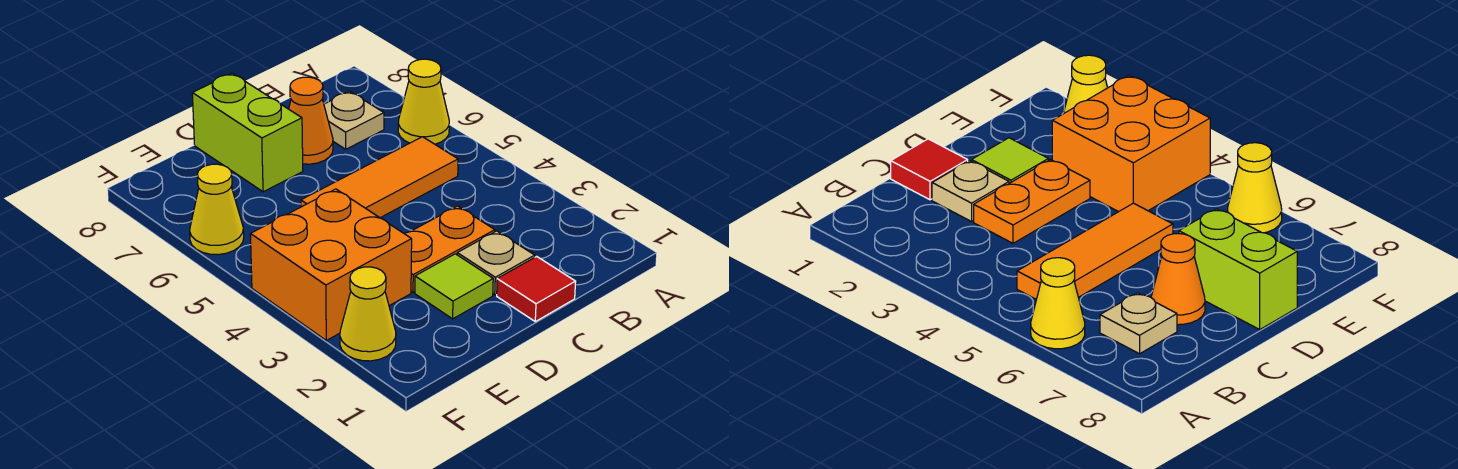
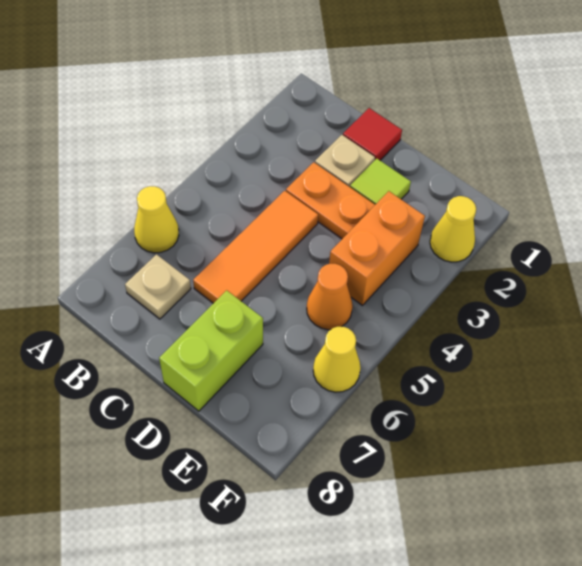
orange 1x3 tile [301,137,458,218] -> orange 1x3 tile turned to [193,191,318,303]
orange 1x1 cone [289,77,333,164] -> orange 1x1 cone moved to [307,264,353,330]
orange 2x2 brick [250,189,412,340] -> orange 1x2 brick [329,191,425,305]

